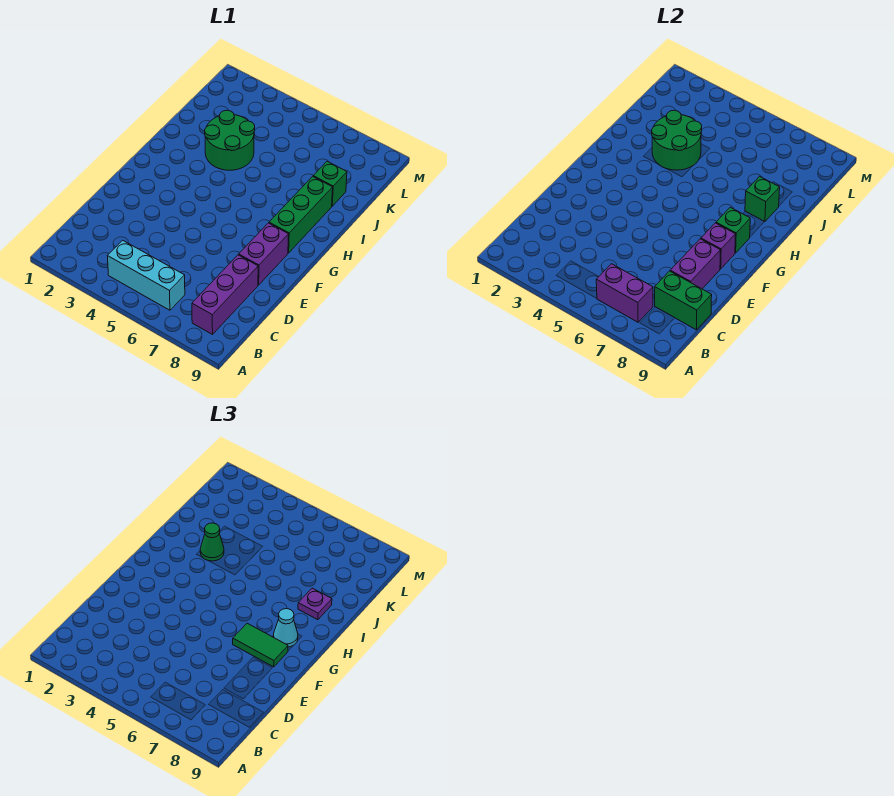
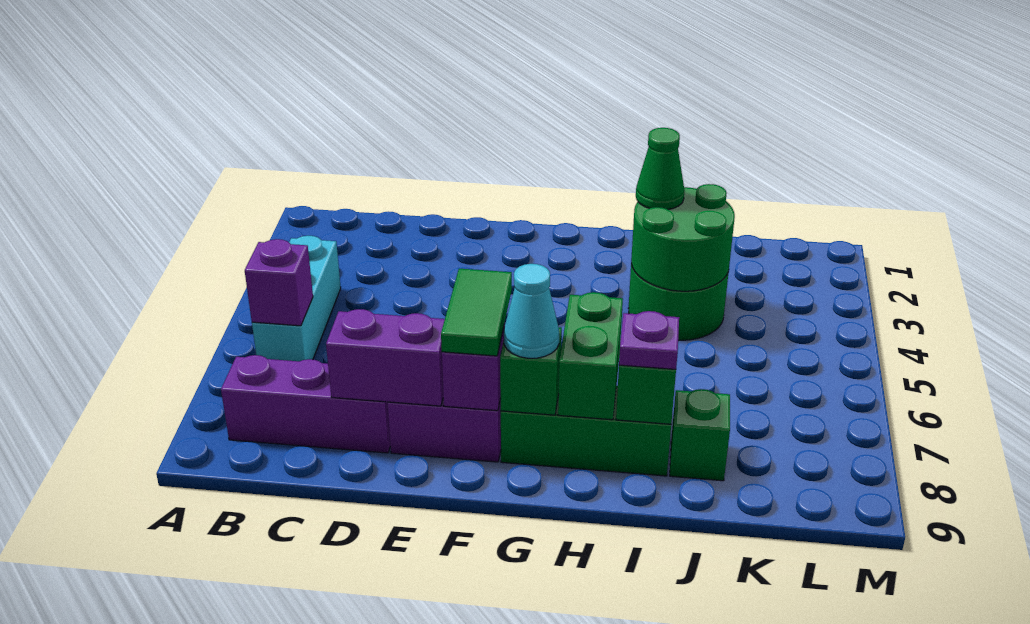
purple 1x2 brick [596,264,653,322] -> purple 1x1 brick [245,239,313,326]
green 1x2 brick [655,271,712,330] -> green 1x2 brick moved to [558,292,623,420]

